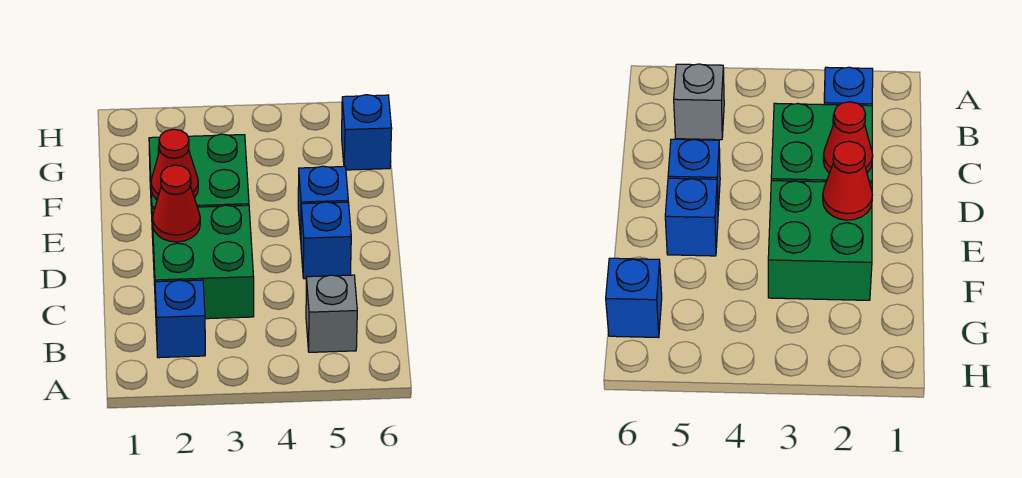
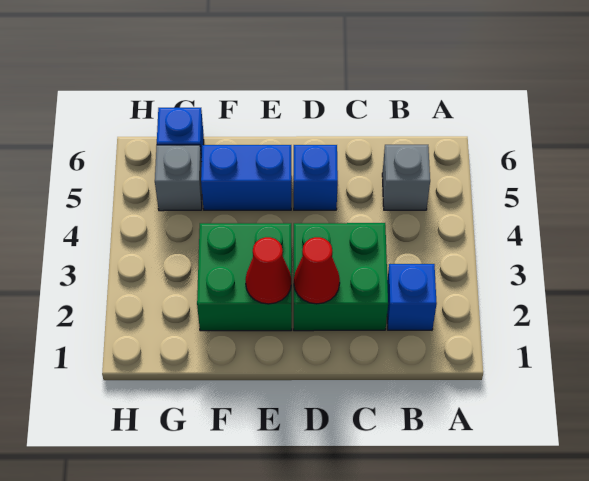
blue 1x1 brick [298,166,348,239] -> blue 1x2 brick [201,145,291,210]
none -> grey 1x1 brick [155,145,202,211]

